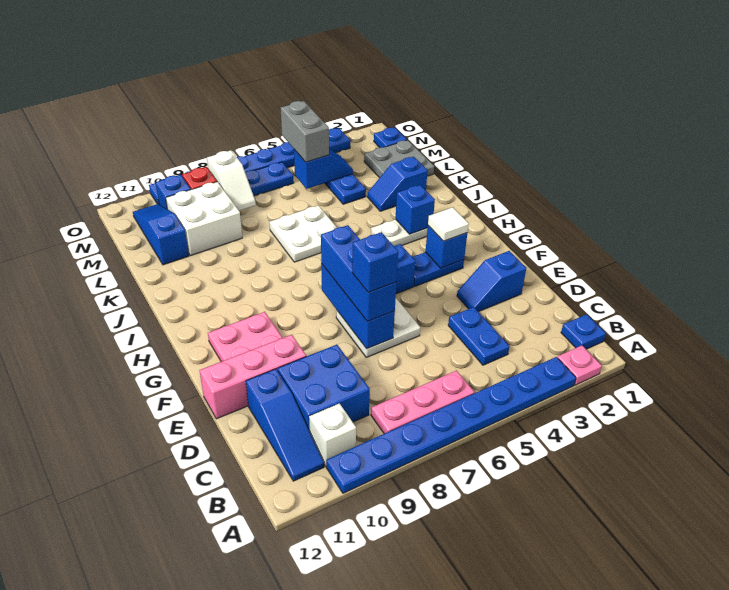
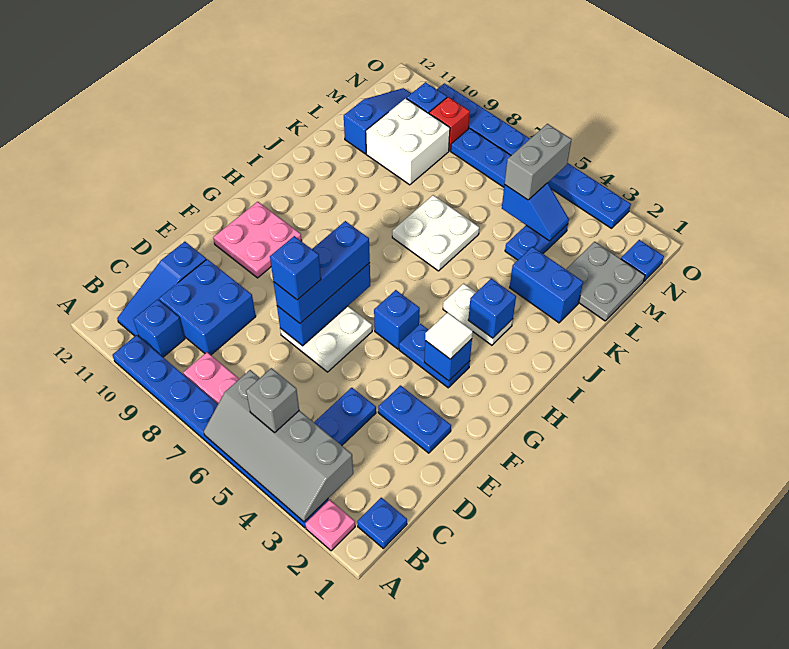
none -> grey 2x4 slope [204,370,353,522]
none -> grey 1x1 brick [246,368,299,432]
white 1x1 brick [309,403,356,466] -> blue 1x1 brick [133,299,185,357]
blue 1x2 slope [457,251,526,312] -> blue 1x2 plate [378,386,451,453]
pink 1x3 brick [200,335,306,419] -> none
blue 1x2 slope [367,157,428,211] -> blue 1x2 brick [510,247,583,323]
white 1x2 slope [207,150,256,211] -> none

